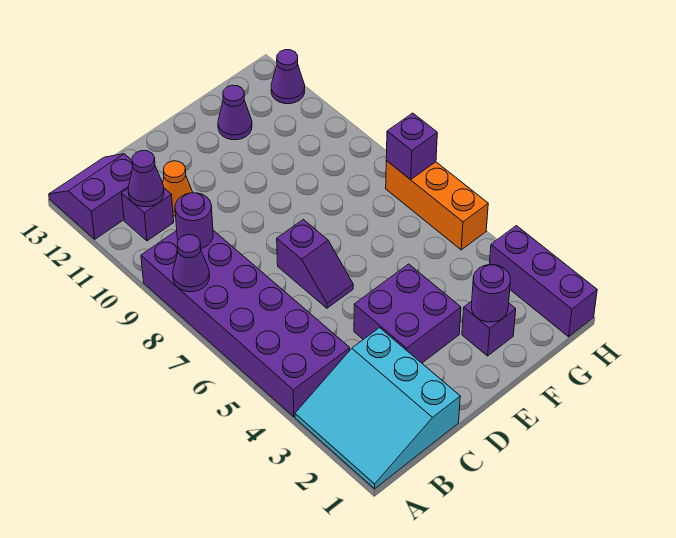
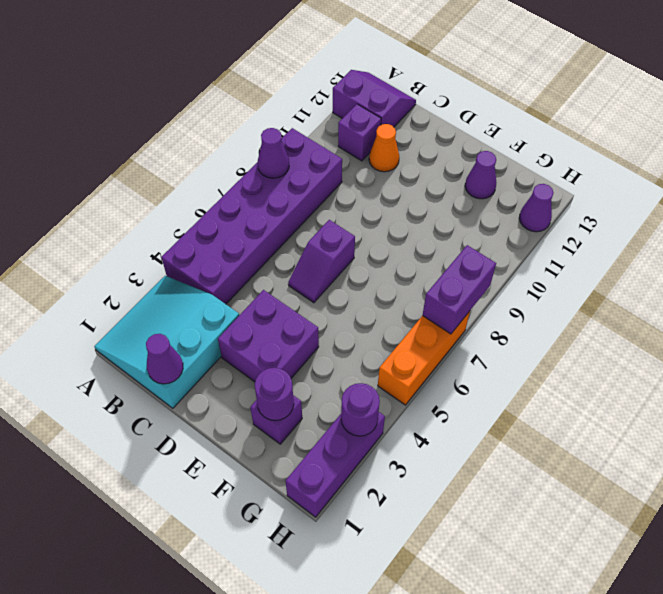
purple 1x1 round brick [175,193,213,248] -> purple 1x1 round brick moved to [341,383,380,436]
purple 1x1 cone [128,151,164,207] -> purple 1x1 cone moved to [146,334,183,384]
purple 1x1 brick [386,113,437,180] -> purple 1x2 brick [423,245,496,334]

